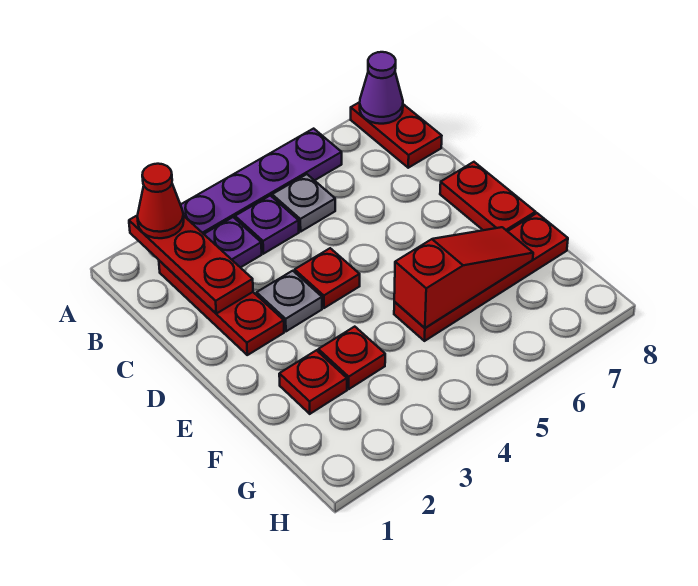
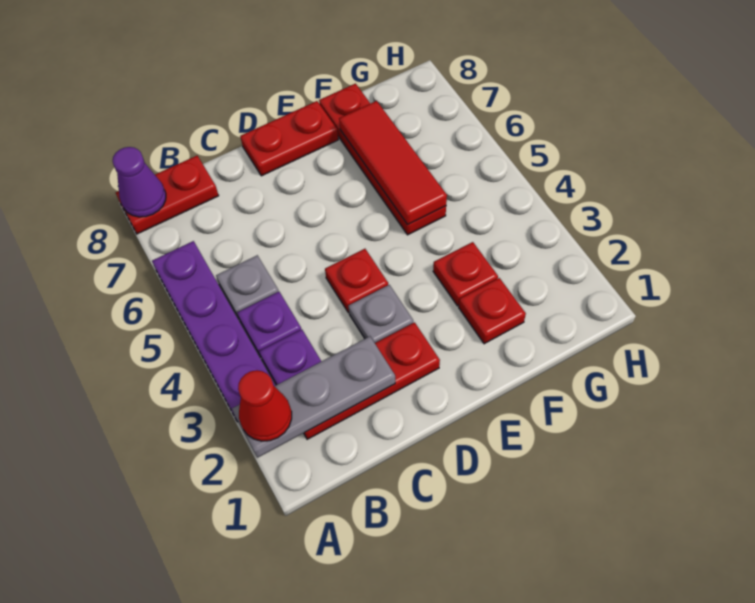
red 1x3 plate [129,216,253,314] -> grey 1x3 plate [232,337,395,458]
red 1x3 slope [394,227,533,328] -> red 1x3 tile [339,101,447,225]

